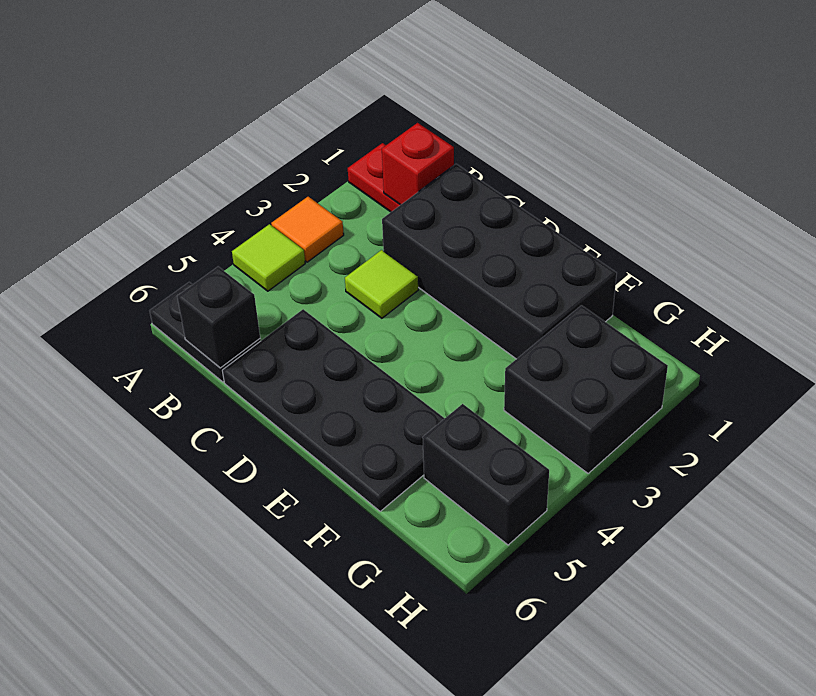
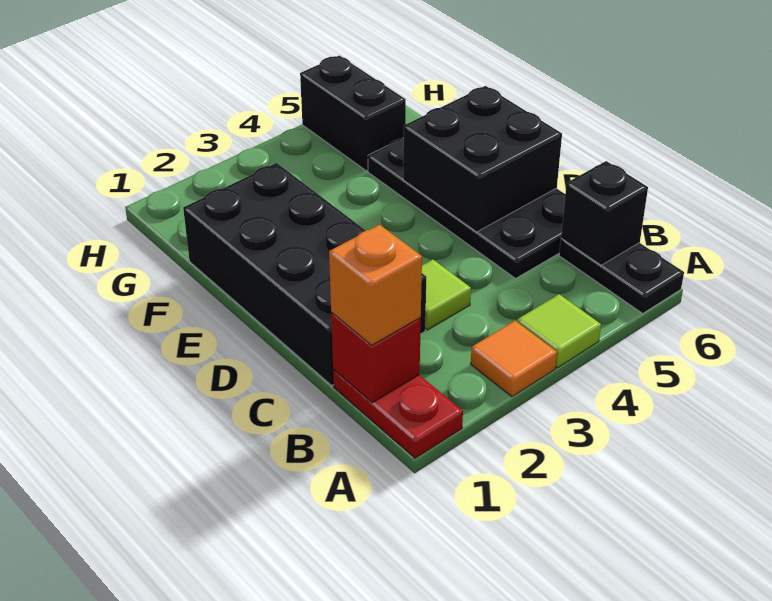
none -> orange 1x1 brick [329,225,422,345]
black 2x2 brick [504,305,668,473] -> black 2x2 brick moved to [403,86,562,232]

